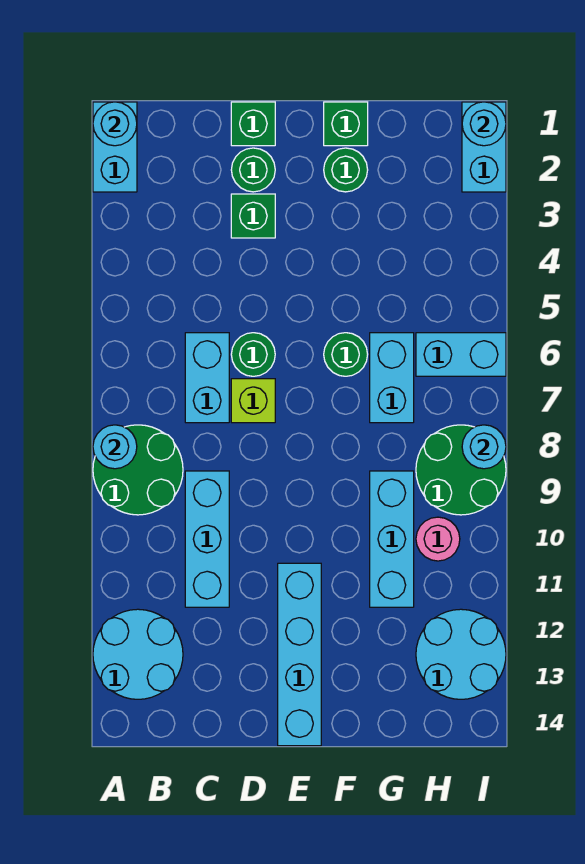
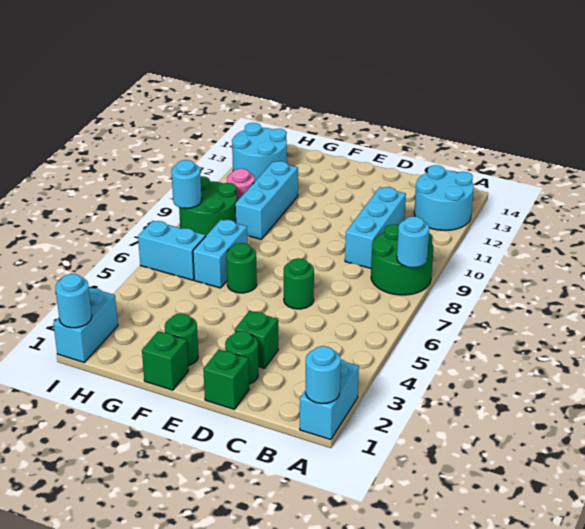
cyan 1x2 brick [185,333,229,423] -> none
lime 1x1 brick [231,379,275,423] -> none
cyan 1x4 brick [278,563,321,746] -> none

